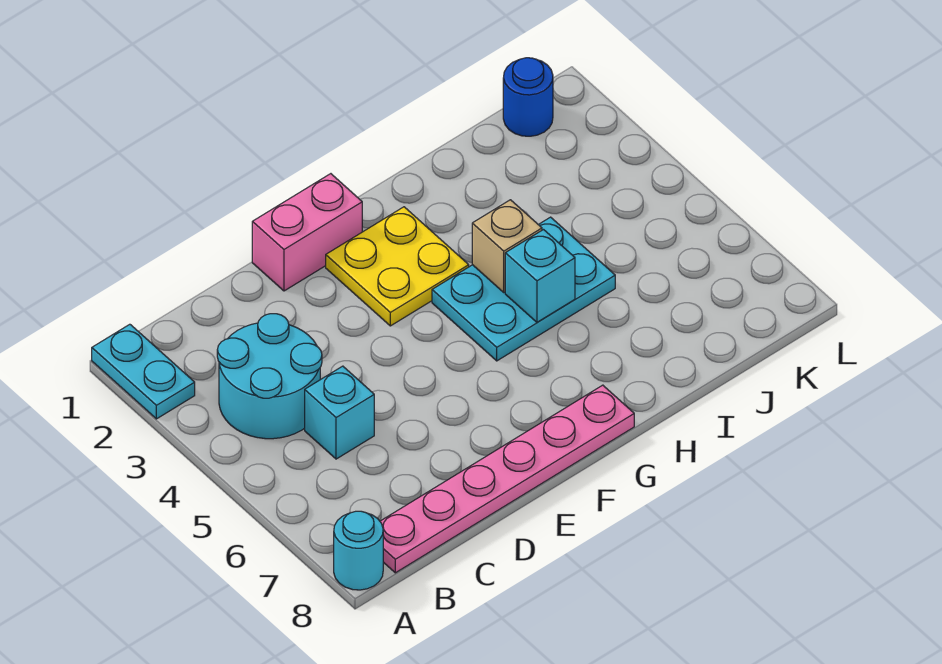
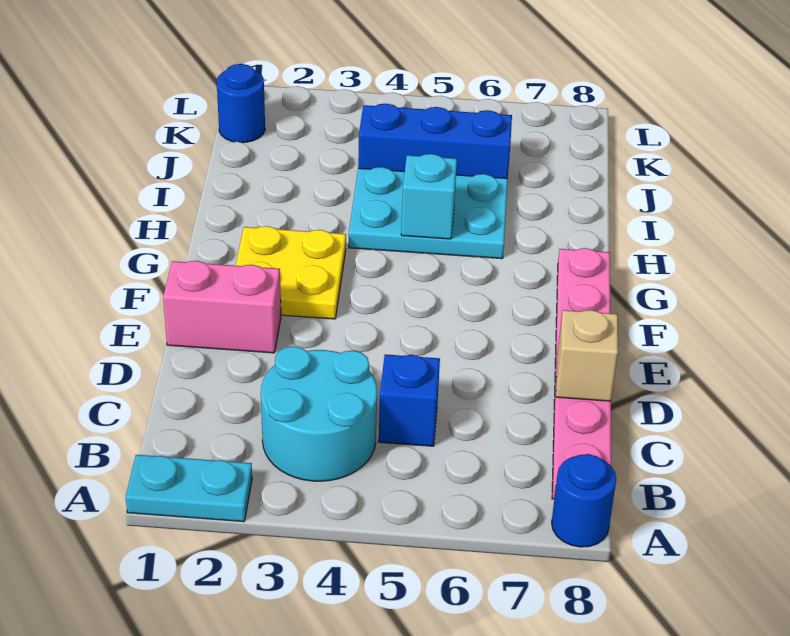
cyan 1x1 round brick [334,511,383,590] -> blue 1x1 round brick [552,454,616,547]
cyan 1x1 brick [305,366,374,459] -> blue 1x1 brick [379,354,440,446]
pink 1x2 brick [252,174,362,291] -> pink 1x2 brick turned to [163,261,281,353]
cyan 2x3 plate [432,217,615,361] -> cyan 2x3 plate turned to [349,167,508,259]
tan 1x1 brick [472,200,542,292] -> tan 1x1 brick moved to [556,310,618,401]
none -> blue 1x3 brick [358,104,512,178]

